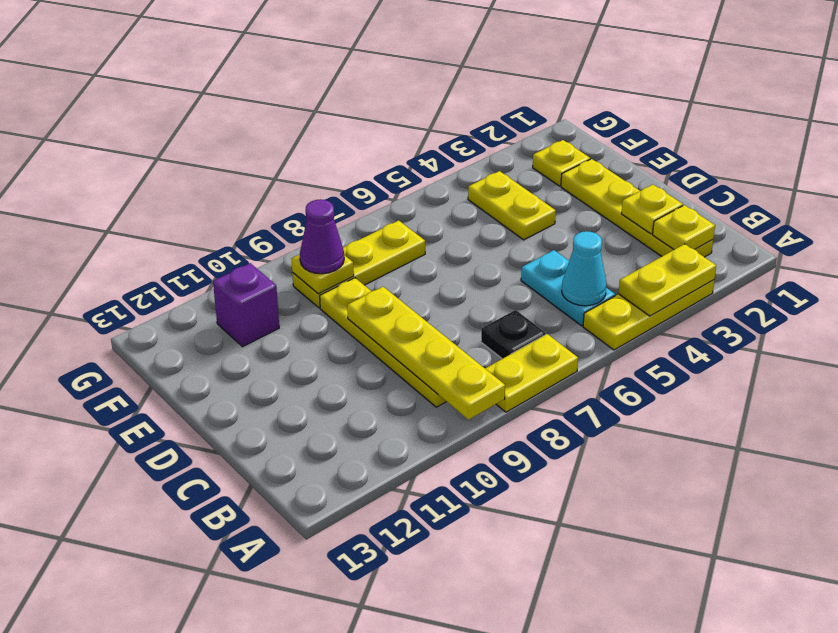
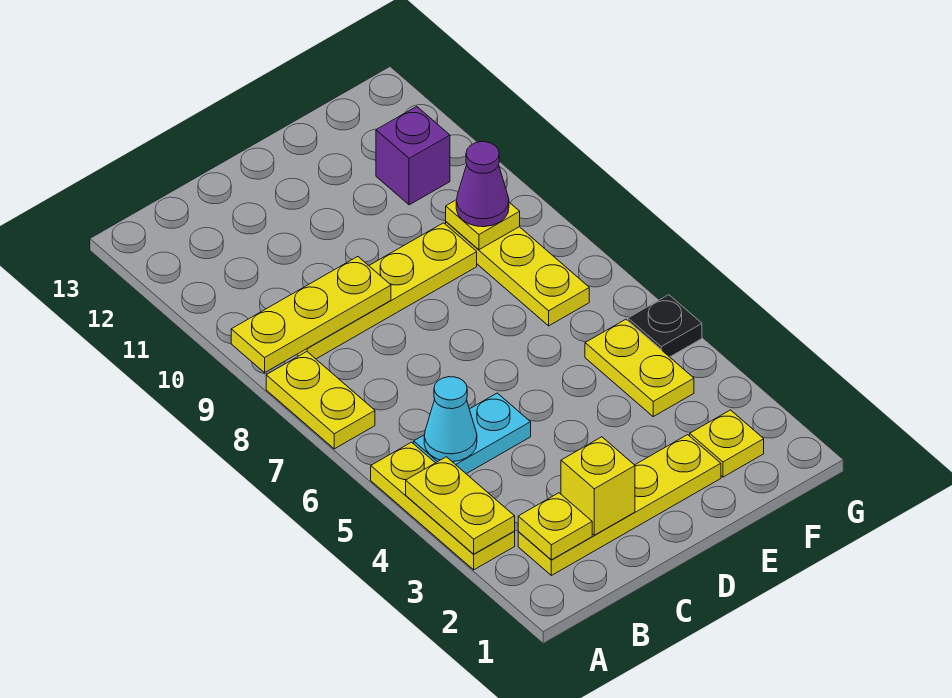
yellow 1x4 plate [347,287,505,420] -> yellow 1x3 plate [231,257,391,373]
black 1x1 plate [481,310,546,359] -> black 1x1 plate moved to [628,295,702,357]
yellow 1x1 plate [621,185,683,234] -> yellow 1x1 brick [561,437,635,535]
yellow 1x2 plate [468,171,556,240] -> yellow 1x2 plate turned to [585,319,694,416]

